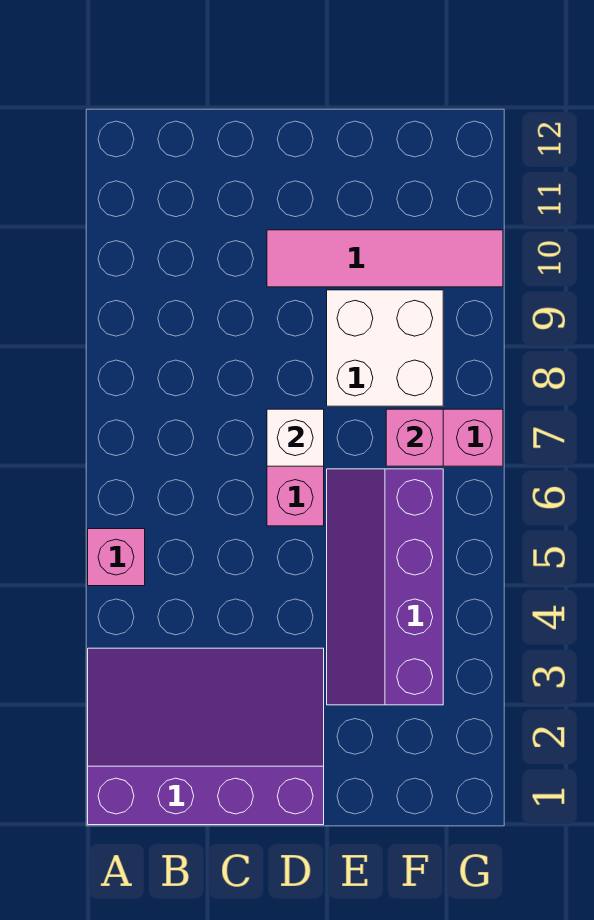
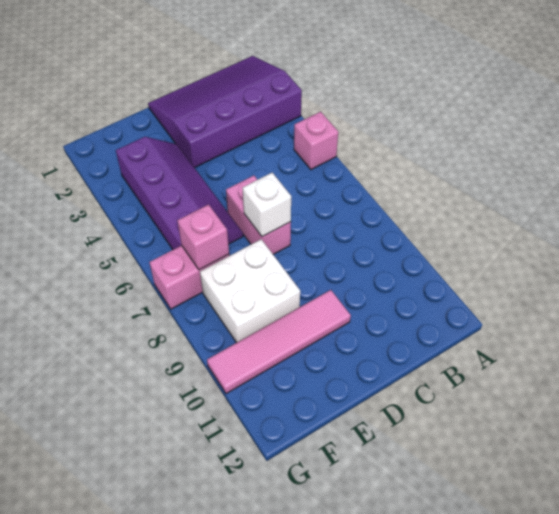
purple 3x4 slope [88,648,324,825] -> purple 3x4 slope turned to [148,56,302,168]

